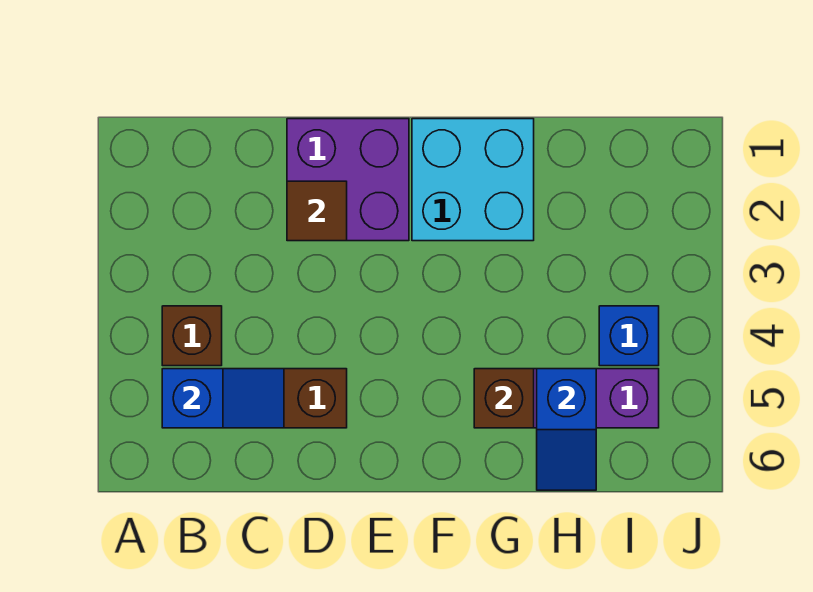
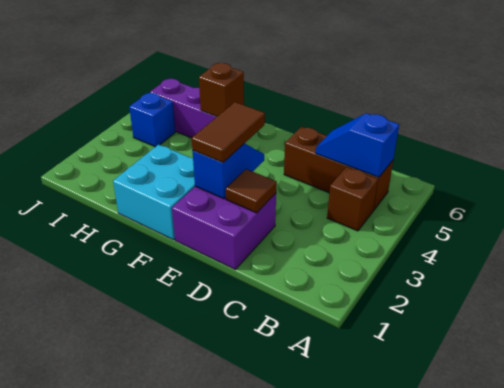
none -> brown 1x2 tile [192,102,265,163]
blue 1x2 slope [537,369,596,490] -> blue 1x2 slope moved to [193,144,264,199]

